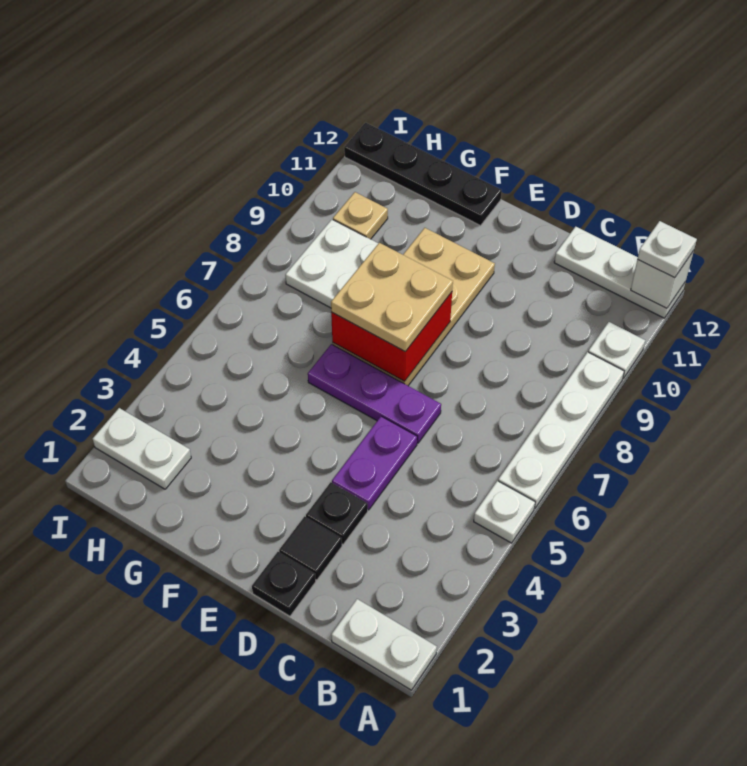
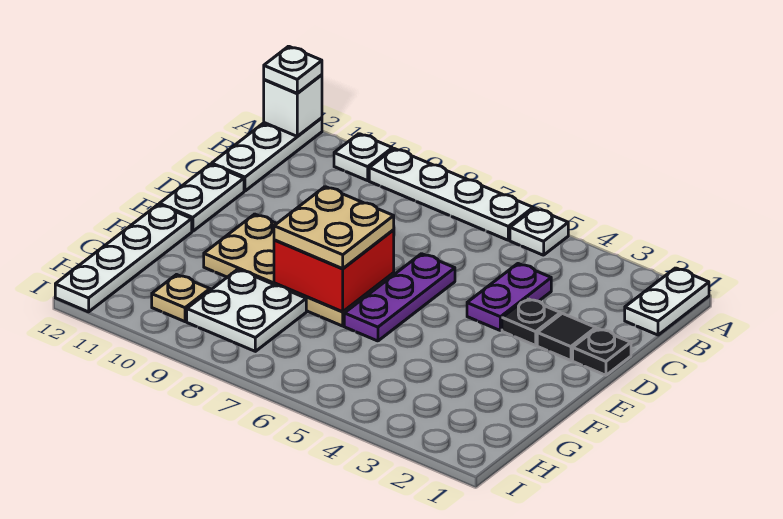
purple 1x2 plate [332,416,417,510] -> purple 1x2 plate turned to [467,264,551,330]
black 1x4 plate [344,123,502,226] -> white 1x4 plate [55,204,192,312]
white 1x2 plate [93,408,191,489] -> white 1x2 plate moved to [159,164,244,231]

